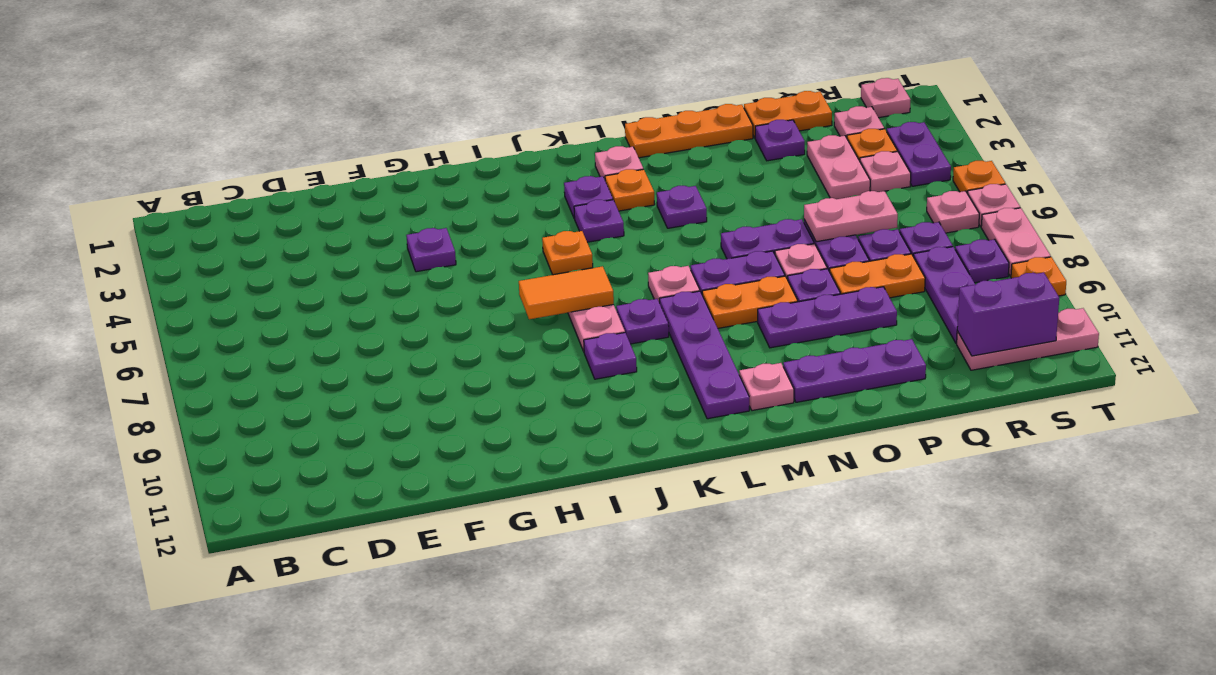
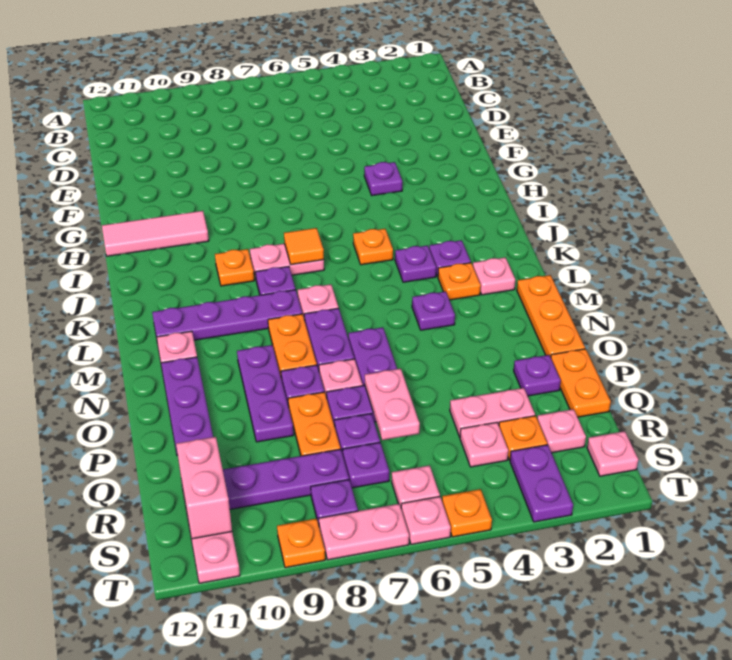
none -> pink 1x3 tile [102,211,209,256]
orange 1x2 tile [519,266,614,319] -> orange 1x1 tile [284,228,324,265]
purple 1x1 plate [584,333,637,379] -> orange 1x1 plate [215,249,254,286]
purple 1x2 brick [957,272,1059,356] -> pink 1x2 brick [176,437,232,539]
purple 1x2 plate [887,122,951,186] -> purple 1x2 plate turned to [510,445,573,522]

